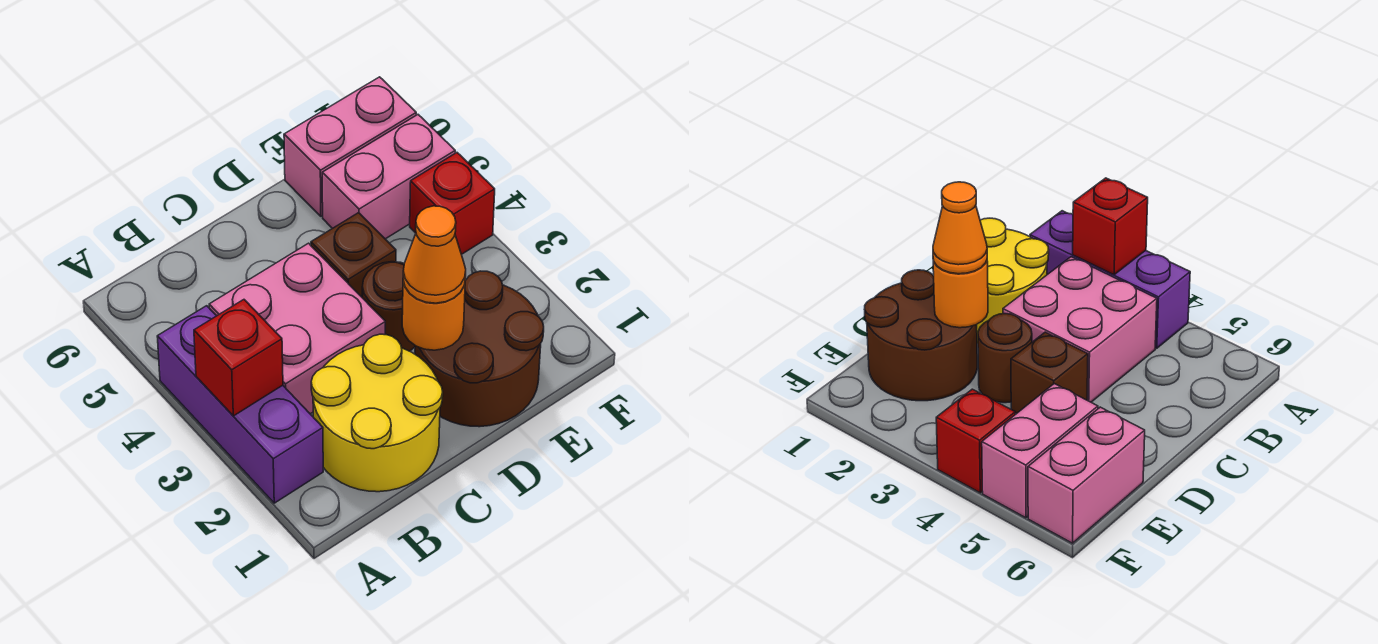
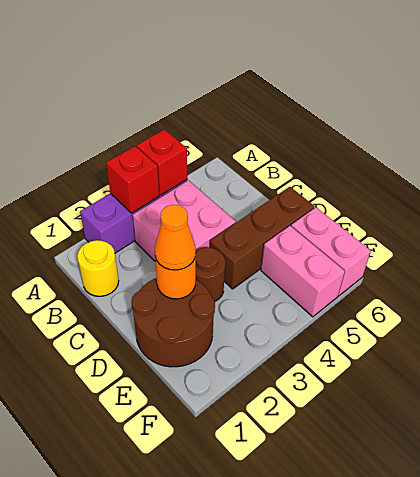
yellow 2x2 round brick [311,334,443,492] -> yellow 1x1 round brick [77,240,119,296]
brown 1x1 brick [311,213,396,297] -> brown 1x3 brick [210,187,315,289]
red 1x1 brick [410,153,495,254] -> red 1x1 brick moved to [137,129,187,195]

